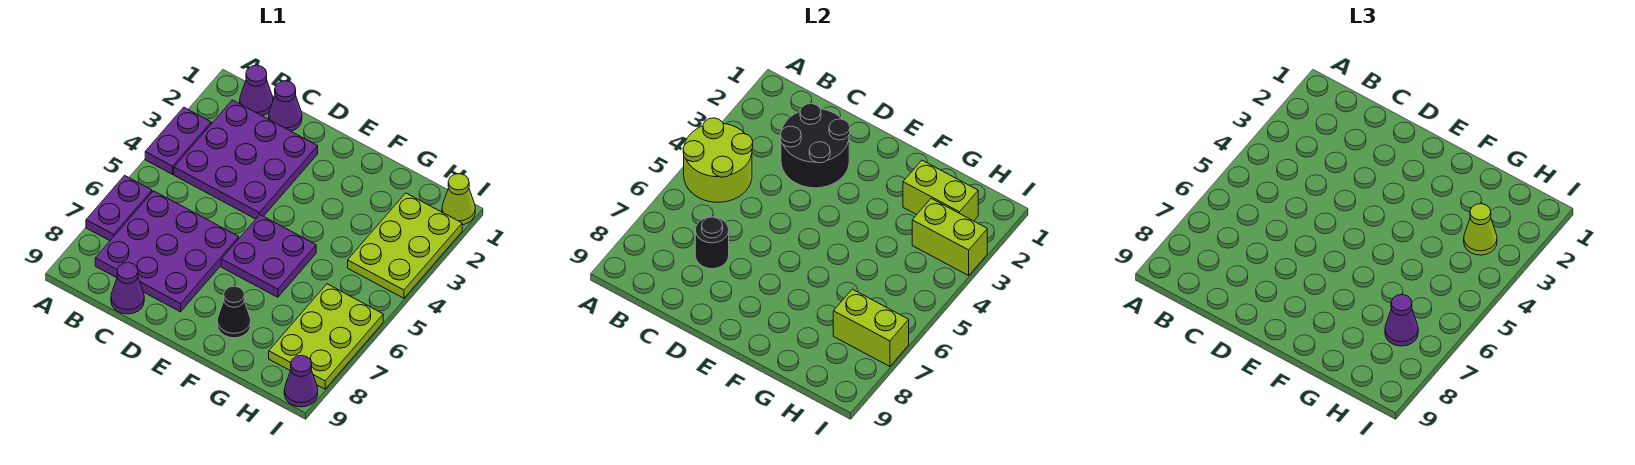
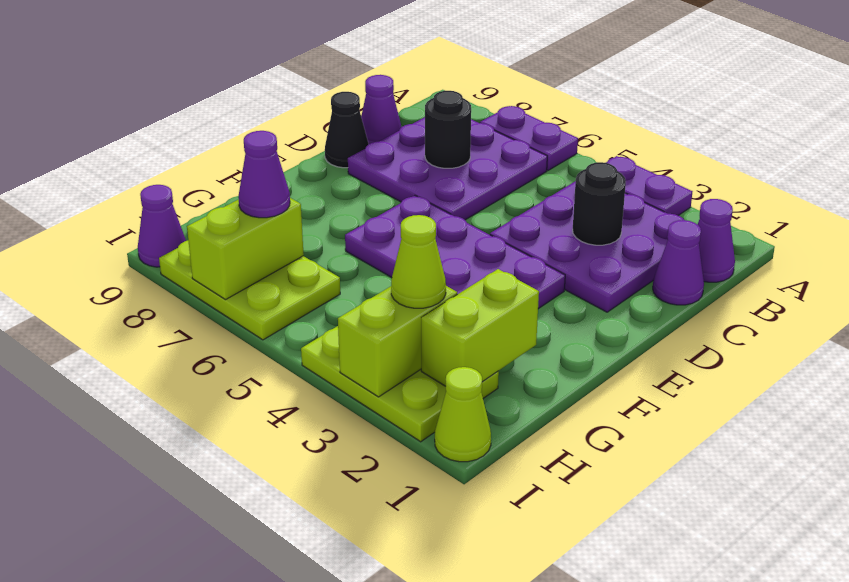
lime 2x2 round brick [683,118,753,202] -> none
black 2x2 round brick [780,104,850,188] -> black 1x1 round brick [573,162,626,245]
purple 2x2 plate [221,215,316,297] -> purple 2x4 plate [345,195,565,309]
black 1x1 cone [217,286,251,338] -> black 1x1 cone moved to [325,92,368,168]

